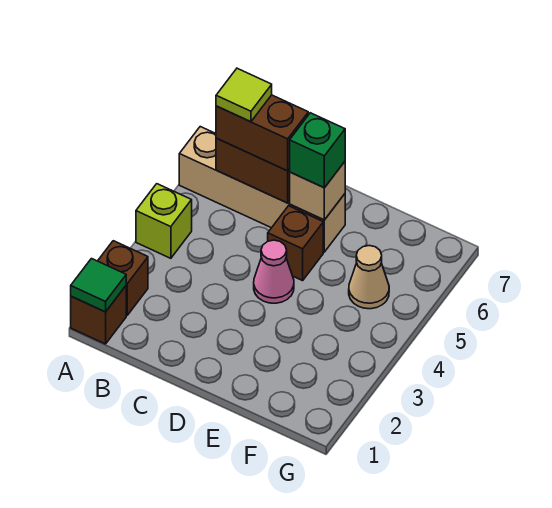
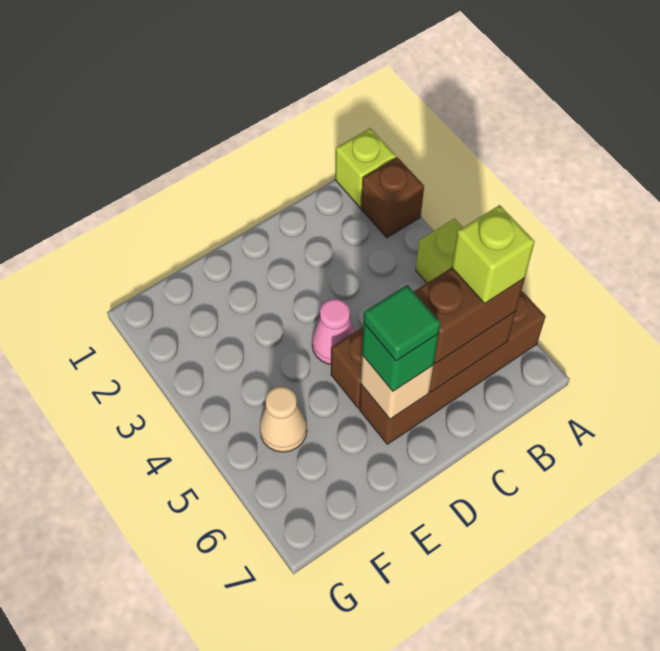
brown 1x1 brick [71,286,126,344] -> lime 1x1 brick [335,128,396,208]
green 1x1 tile [71,259,126,312] -> green 1x1 tile moved to [364,285,440,361]
tan 1x4 brick [179,127,345,252] -> brown 1x4 brick [359,291,546,444]
lime 1x1 tile [216,68,272,122] -> lime 1x1 brick [452,205,535,303]

